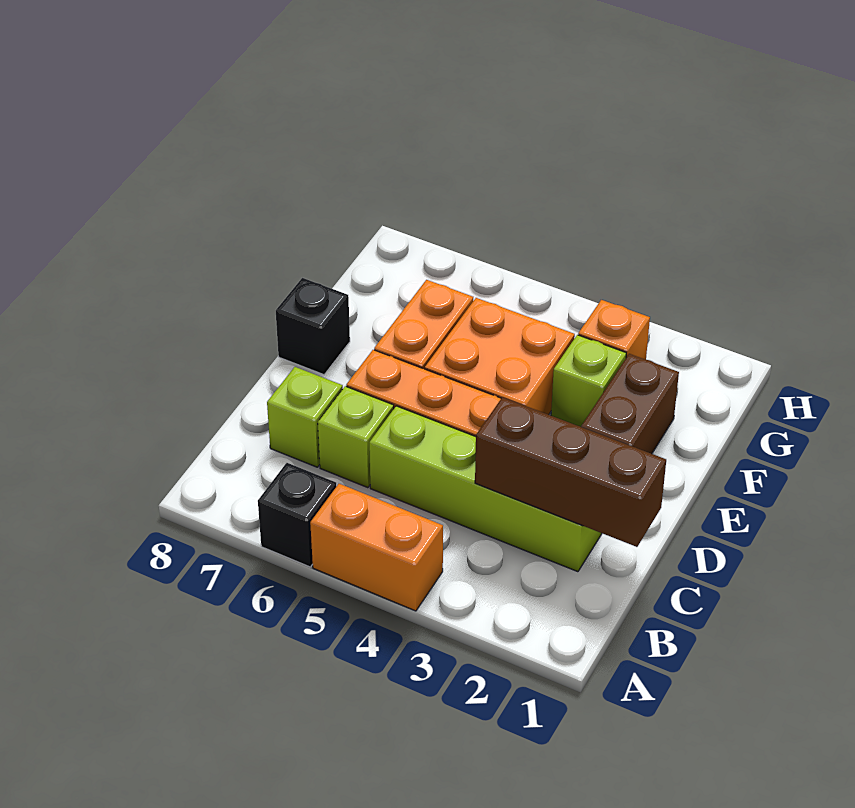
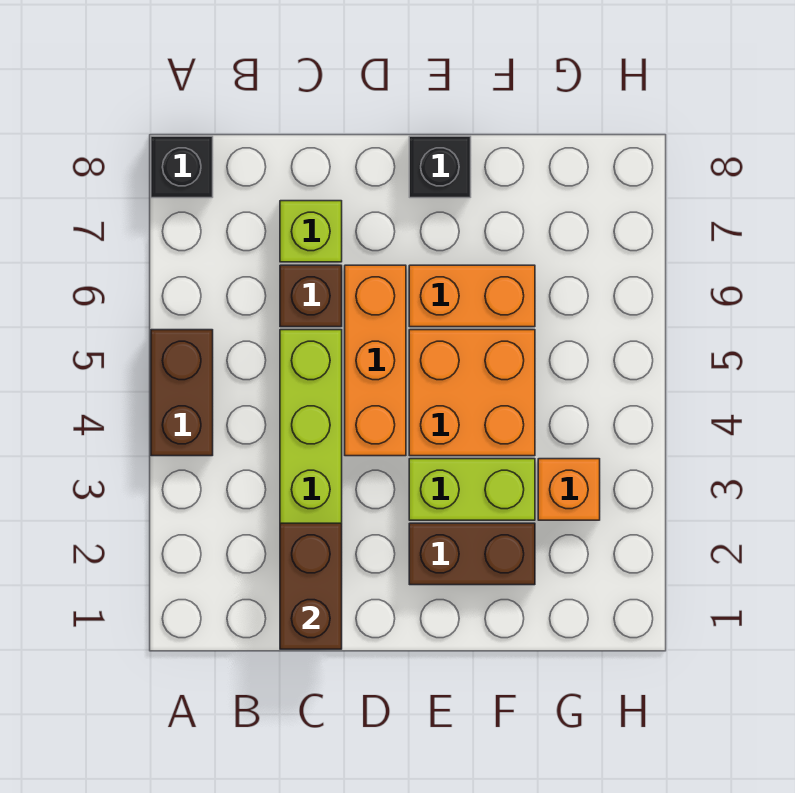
orange 1x2 brick [310,484,443,611] -> brown 1x2 brick [151,330,213,456]
black 1x1 brick [258,463,337,567] -> black 1x1 brick moved to [151,136,213,198]
brown 1x3 brick [475,397,666,547] -> brown 1x2 brick [280,523,342,649]
lime 1x1 brick [318,386,394,488] -> brown 1x1 brick [280,265,342,327]
lime 1x1 brick [551,335,626,427] -> lime 1x2 brick [409,459,535,520]

